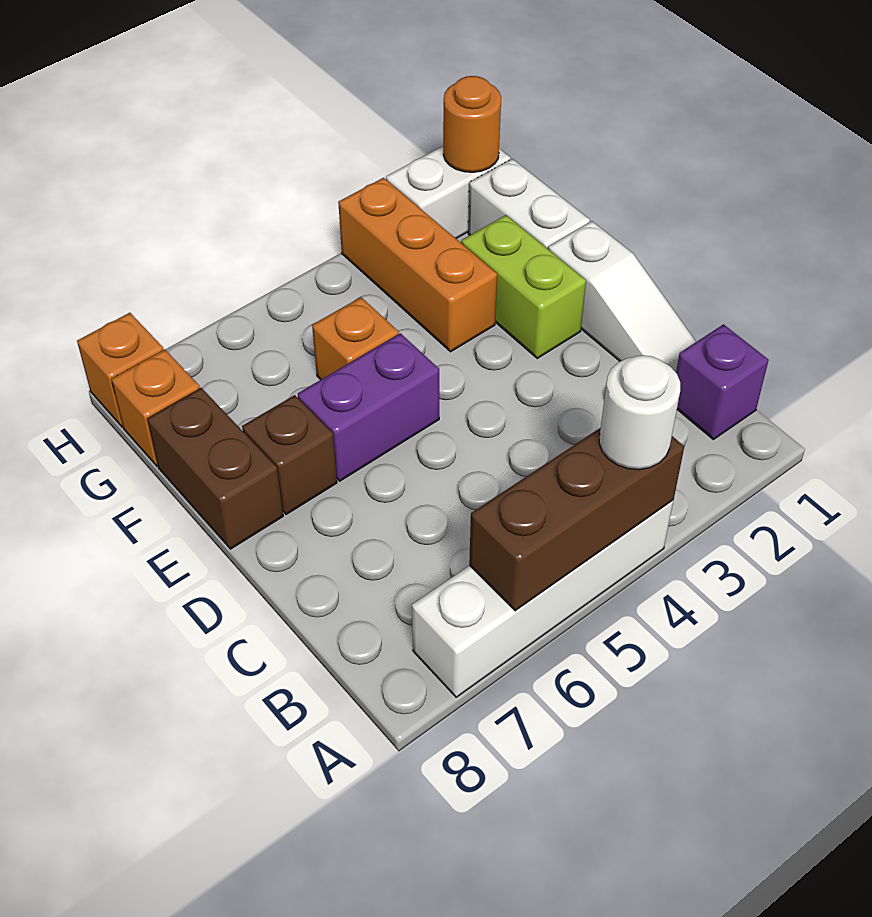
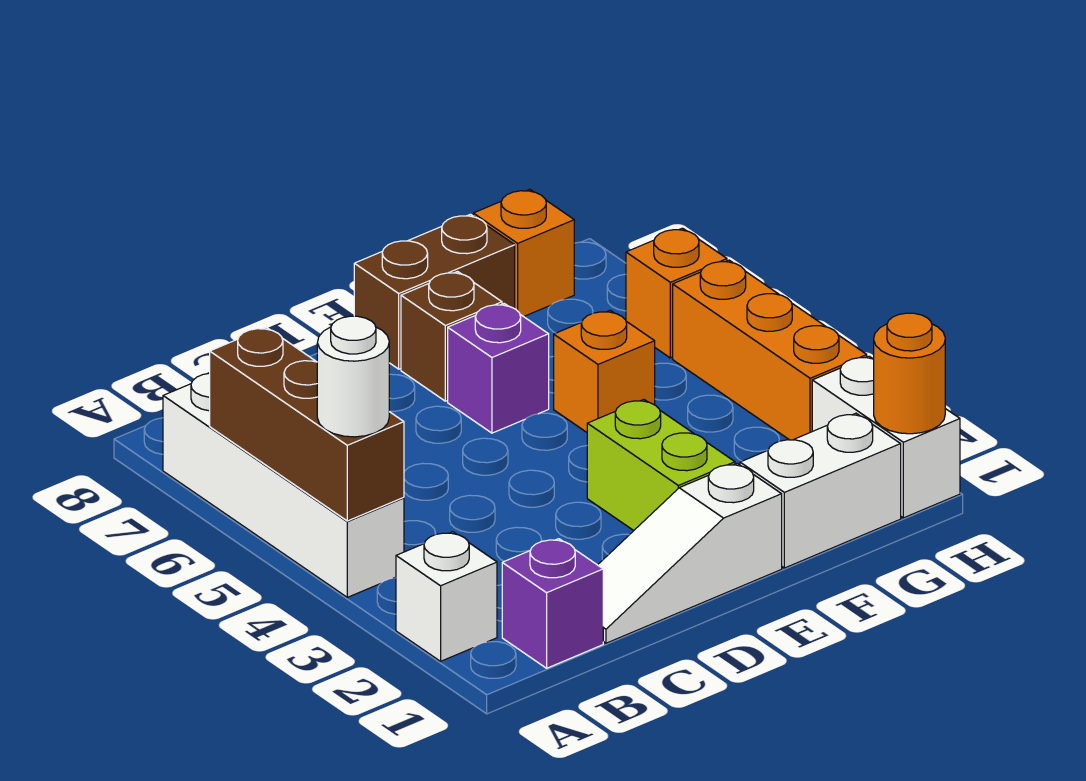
none -> white 1x1 brick [396,532,497,661]
lime 1x2 brick [461,215,586,358] -> lime 1x2 brick turned to [587,400,735,530]
purple 1x2 brick [298,333,439,481] -> purple 1x1 brick [448,304,549,433]
orange 1x3 brick [338,178,497,352] -> orange 1x3 brick turned to [673,260,867,440]
orange 1x1 brick [77,313,164,427] -> orange 1x1 brick moved to [626,228,727,358]

